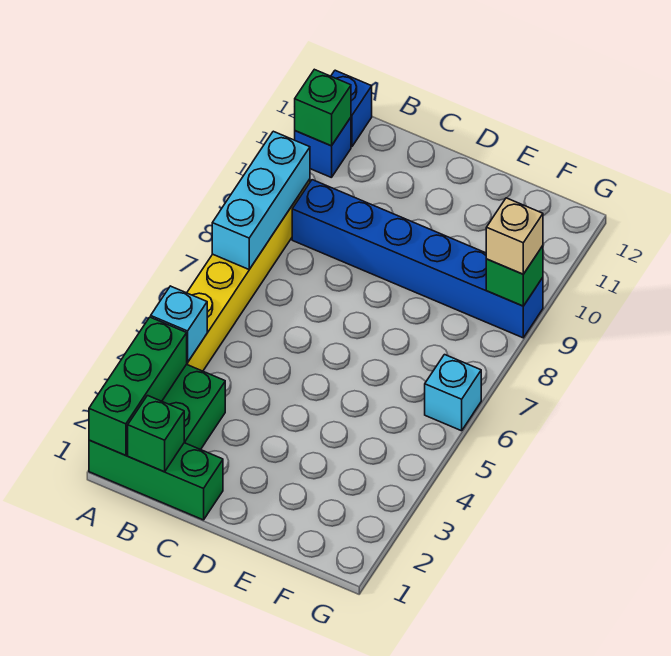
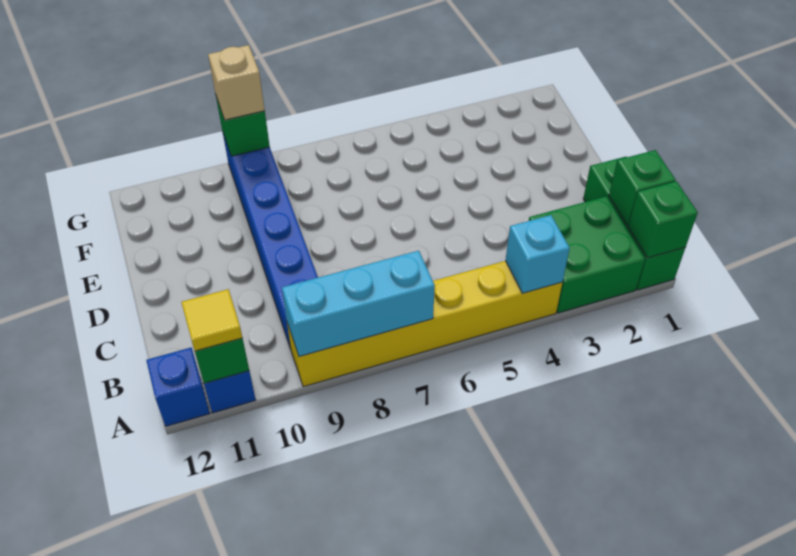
green 1x3 brick [89,317,187,455] -> green 1x1 brick [628,181,698,258]
none -> yellow 1x1 tile [181,289,242,351]
cyan 1x1 brick [425,355,481,431] -> none

